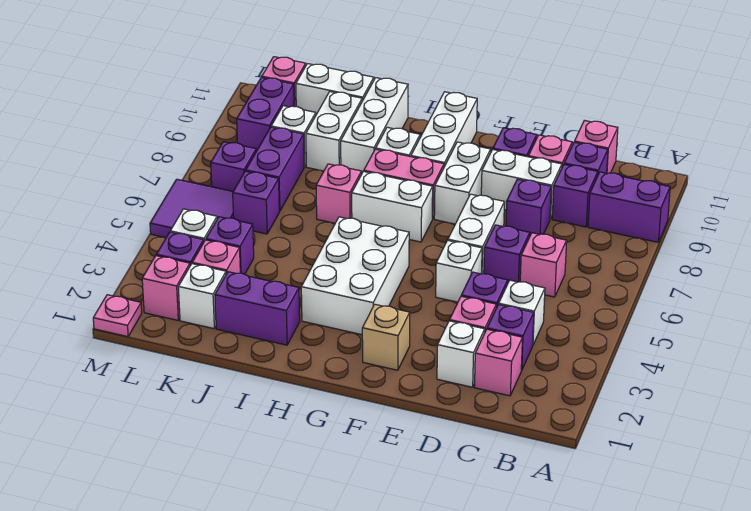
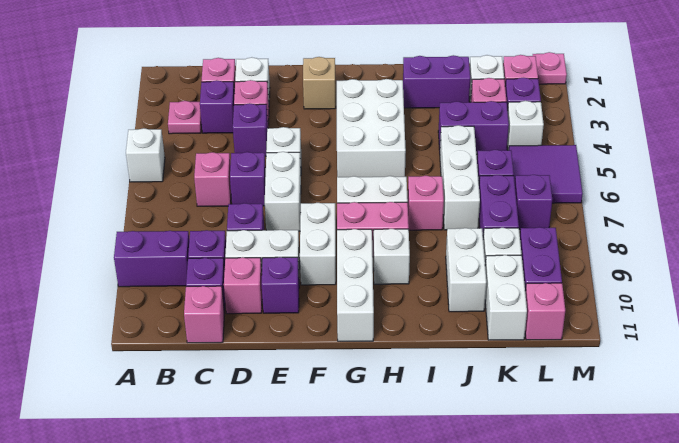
none -> pink 1x1 plate [168,101,202,134]
white 1x1 brick [499,280,545,345] -> white 1x1 brick moved to [126,128,165,182]
white 1x3 brick [341,78,408,173] -> white 1x3 brick moved to [440,125,480,230]
white 1x2 brick [296,64,374,114] -> white 1x2 brick turned to [485,255,527,340]
purple 1x1 brick [206,217,254,274] -> purple 1x2 brick [438,101,509,154]

